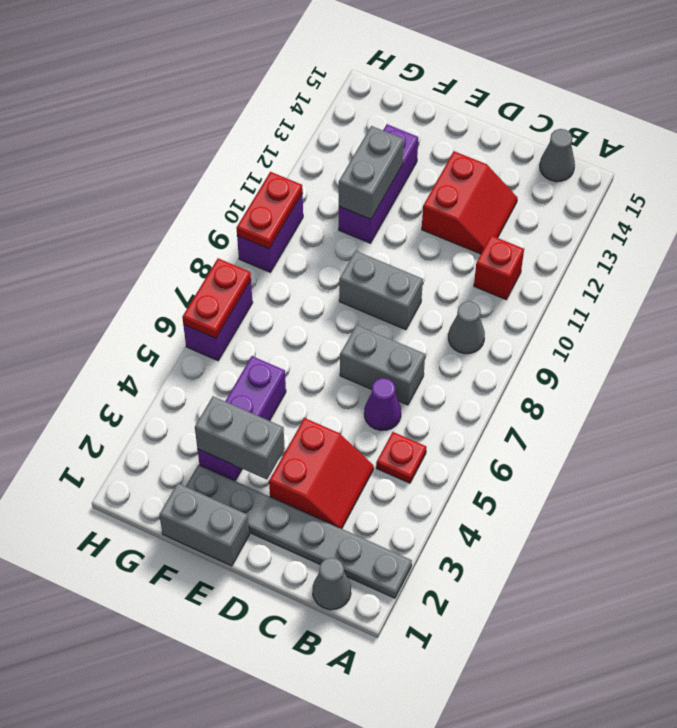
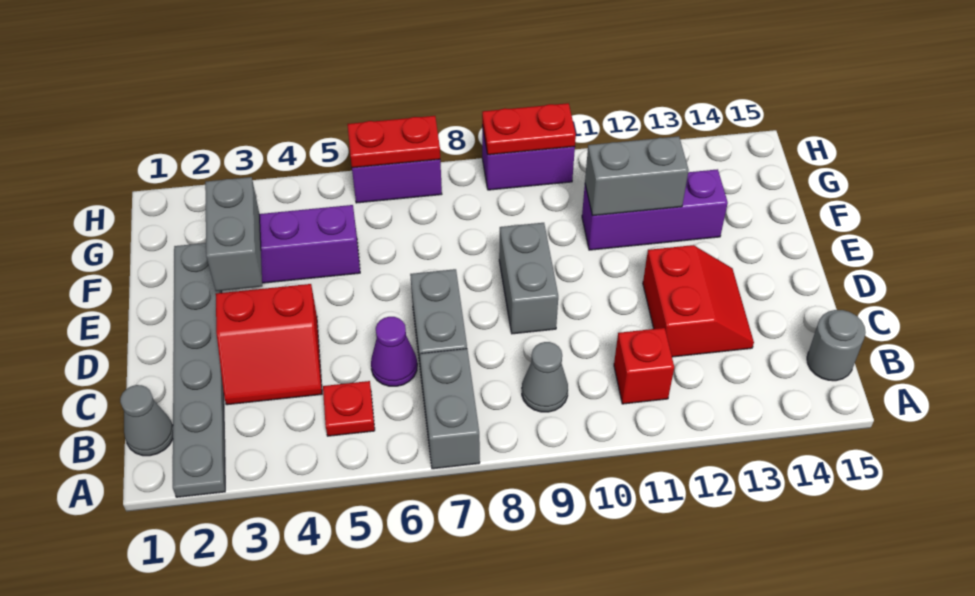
grey 1x1 cone [540,129,575,182] -> grey 1x1 round brick [807,310,866,381]
red 2x2 slope [422,151,518,254] -> red 2x2 slope turned to [643,245,754,357]
grey 1x2 brick [159,483,250,566] -> grey 1x2 brick moved to [420,349,480,469]

